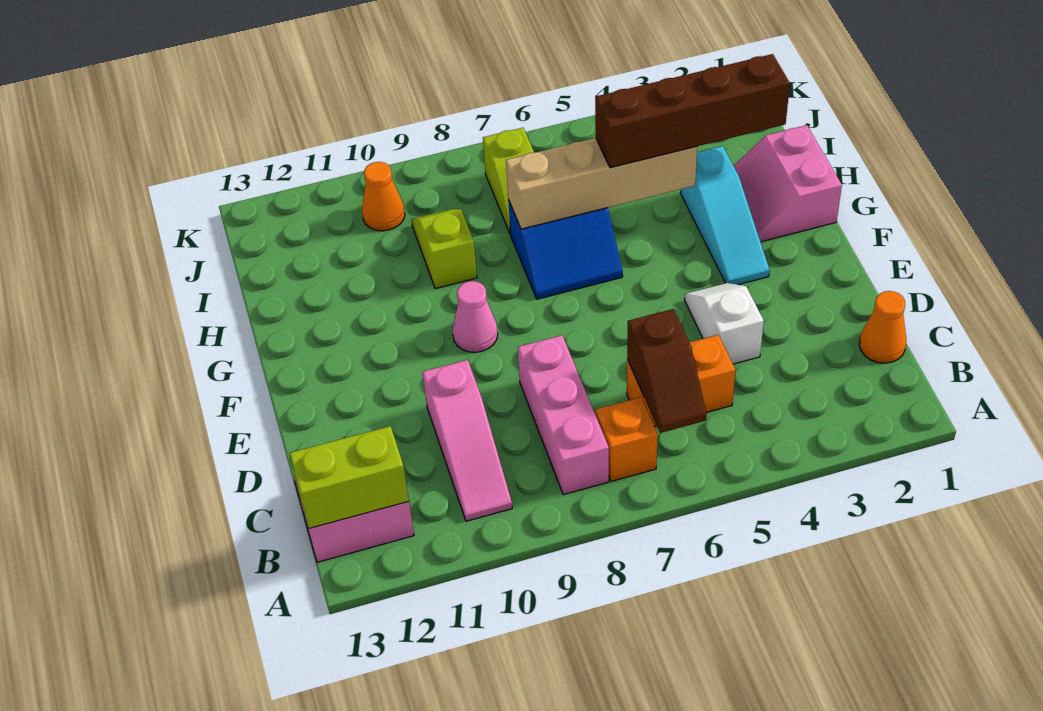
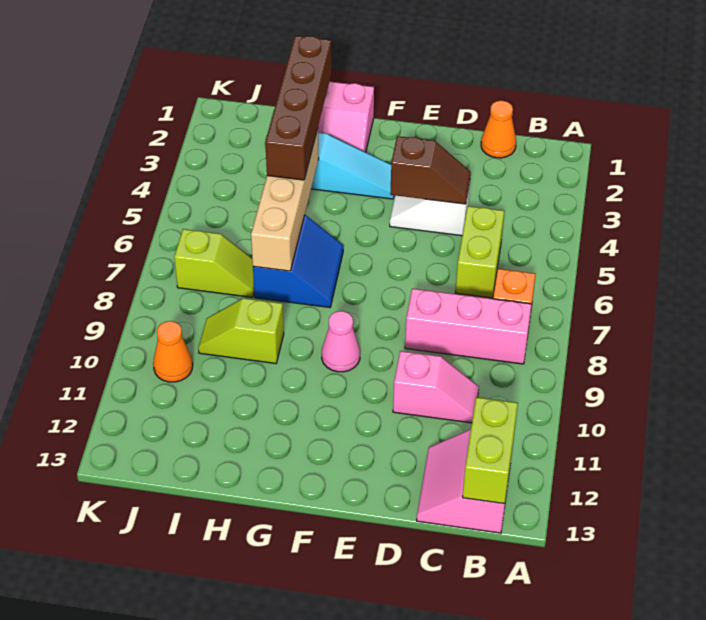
brown 1x2 slope [627,309,707,433] -> brown 1x2 slope moved to [390,136,471,204]
pink 1x3 slope [422,360,512,521] -> pink 1x2 slope [393,351,479,423]
orange 1x2 brick [627,335,736,427] -> lime 1x2 brick [456,206,504,298]

